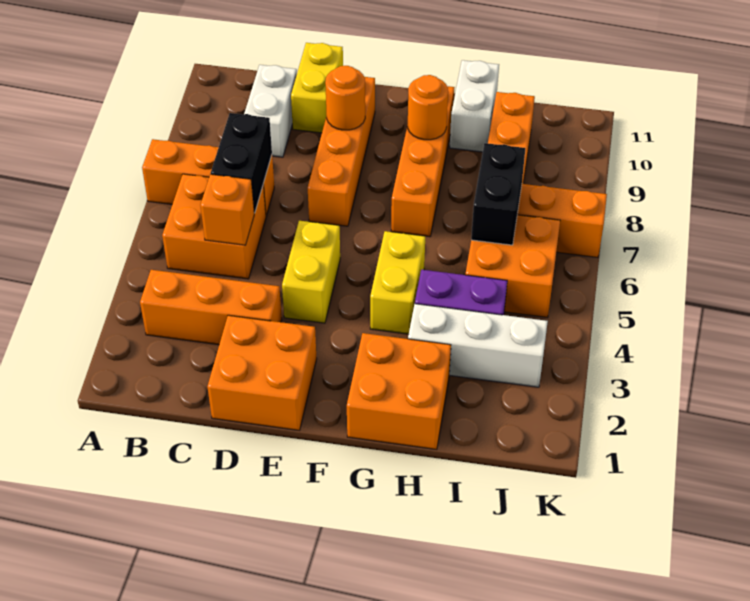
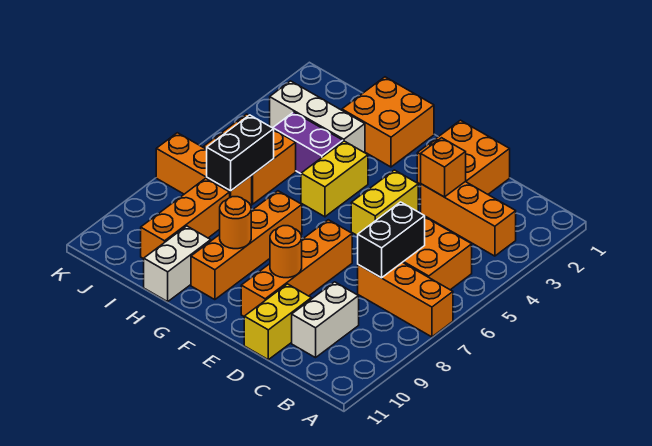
orange 1x1 brick [200,174,254,245] -> orange 1x1 brick moved to [421,138,466,197]

